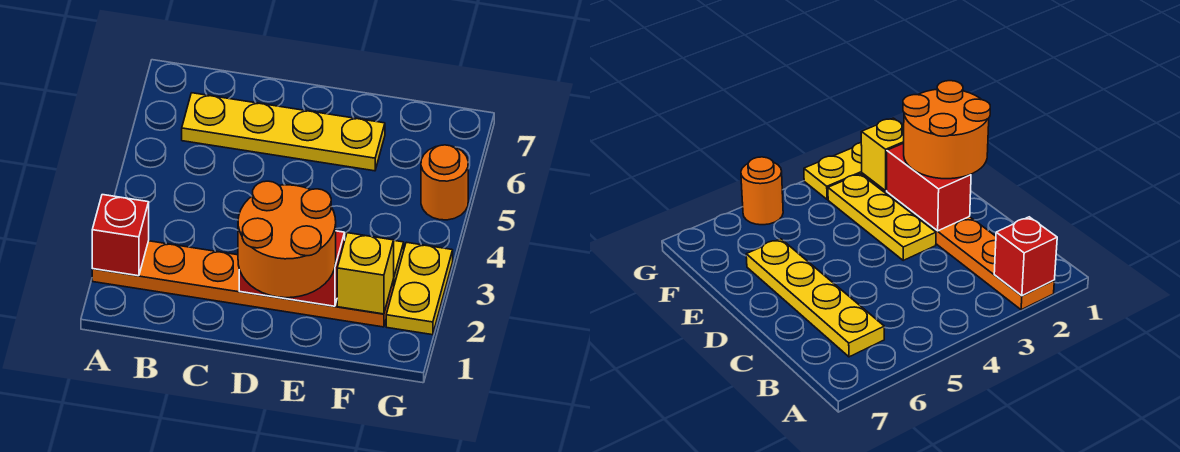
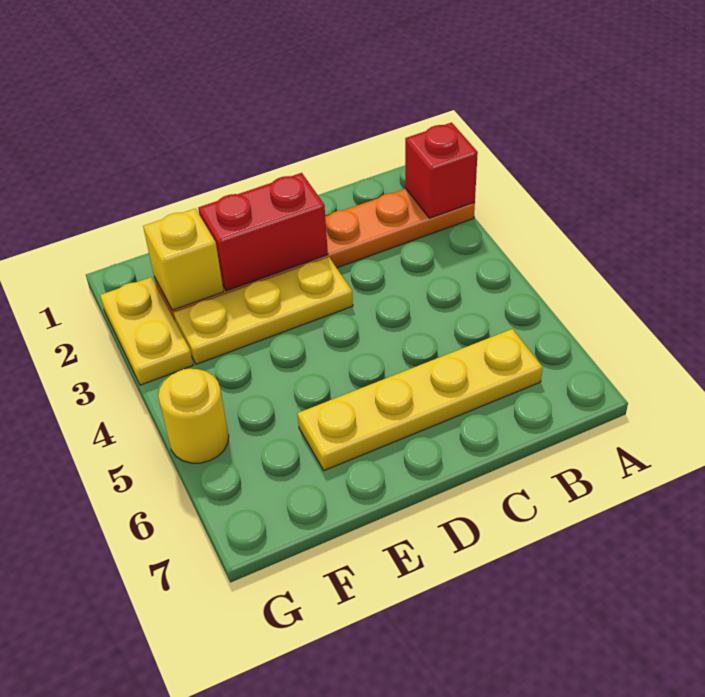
orange 2x2 round brick [238,181,336,298] -> none
orange 1x1 round brick [421,145,468,220] -> yellow 1x1 round brick [158,368,229,463]

